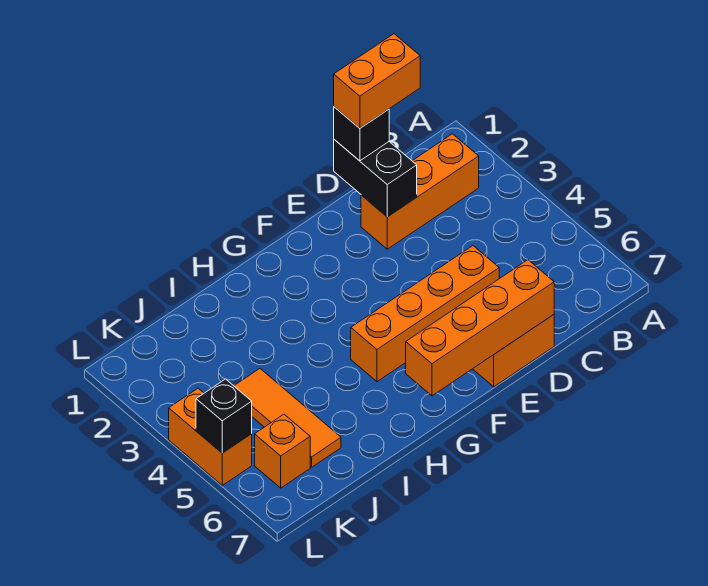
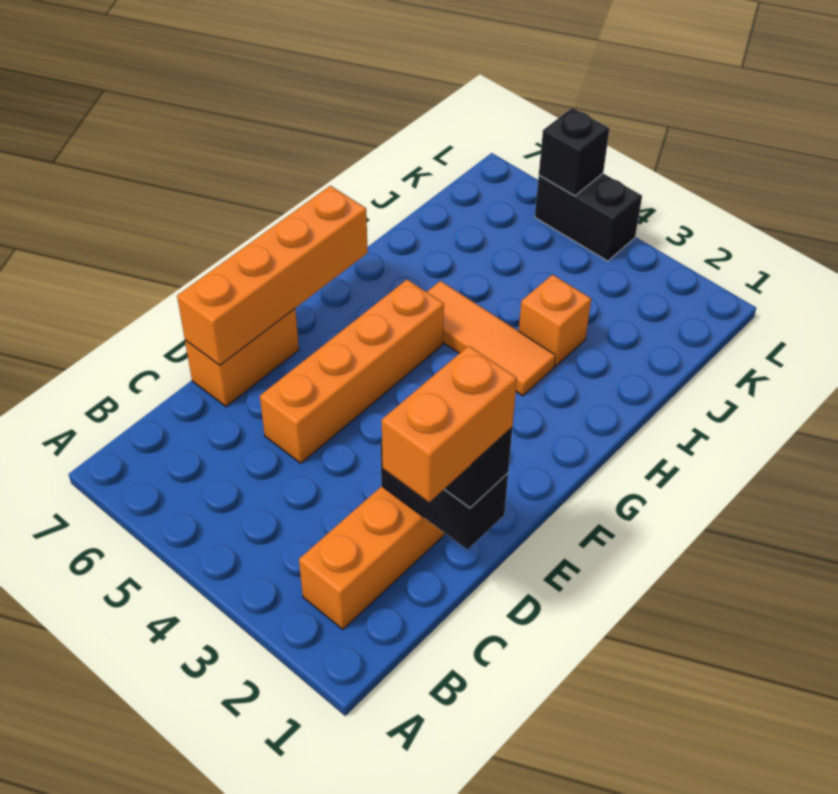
orange 1x3 tile [234,369,341,467] -> orange 1x3 tile moved to [427,281,555,396]
orange 1x1 brick [255,414,310,488] -> orange 1x1 brick moved to [519,274,591,366]
orange 1x2 brick [169,388,252,485] -> black 1x2 brick [535,174,642,261]

